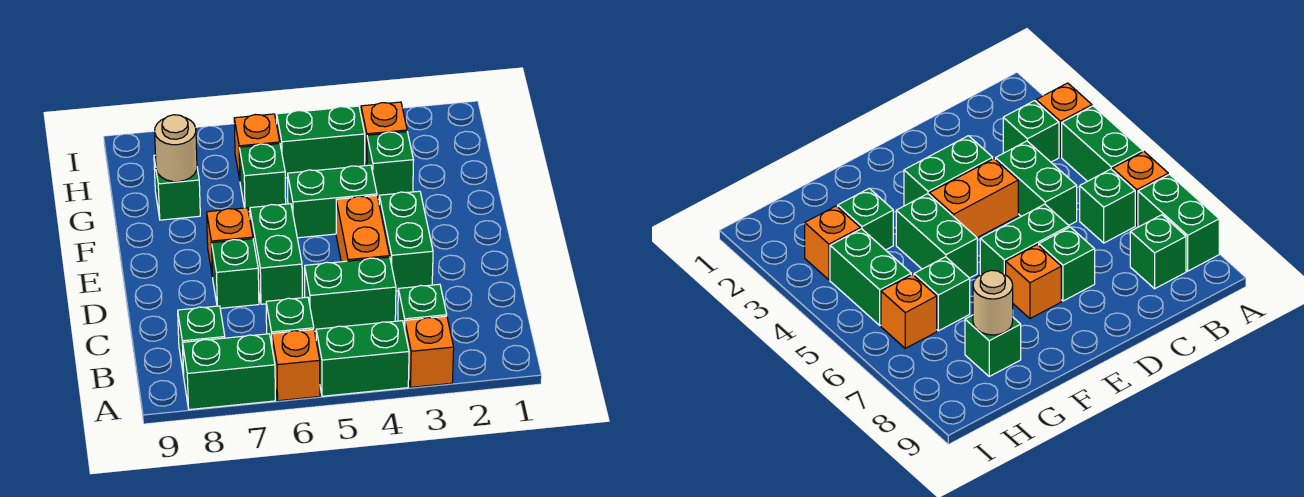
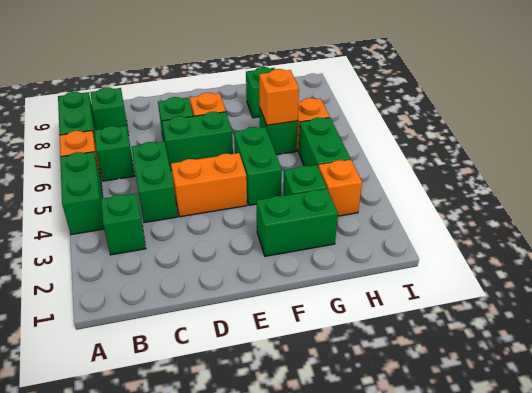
orange 1x1 brick [405,316,454,387] -> orange 1x1 brick moved to [259,69,299,125]
green 1x2 brick [379,191,433,291] -> green 1x2 brick moved to [256,189,338,256]
tan 1x1 round brick [155,115,197,182] -> none

